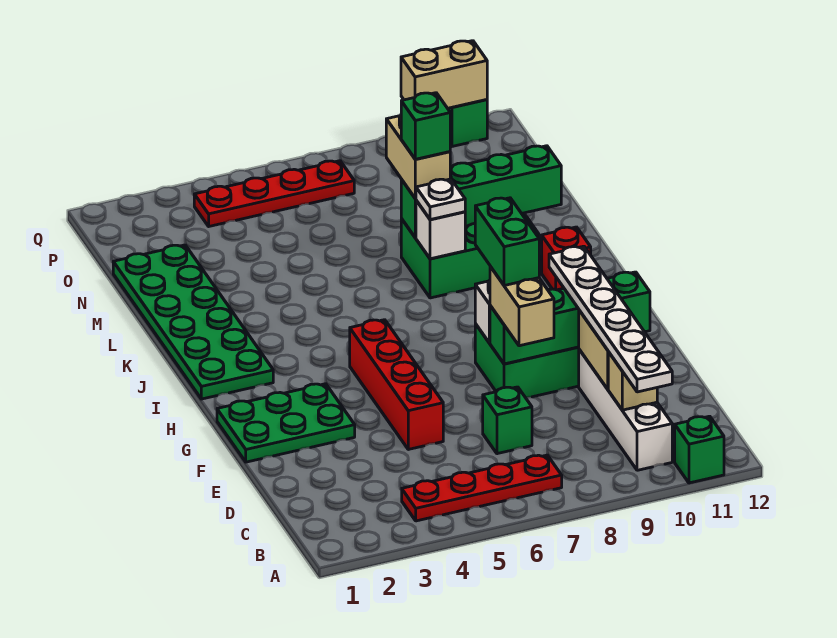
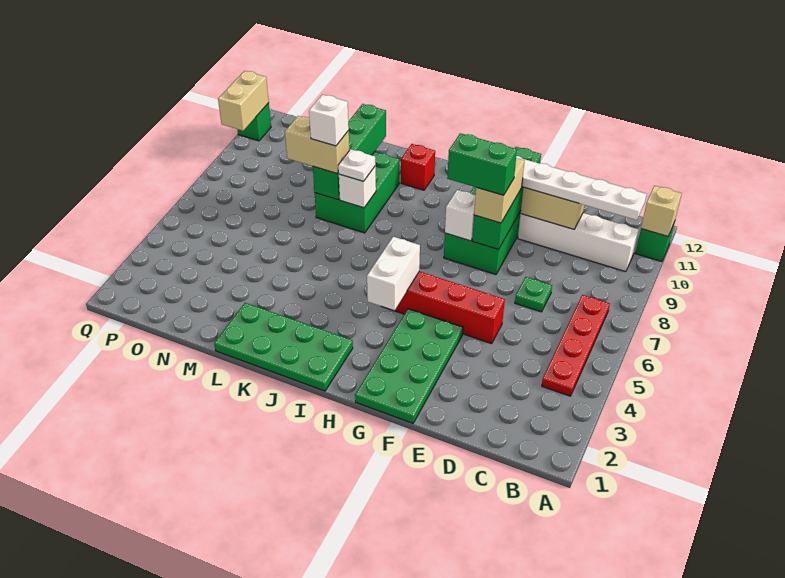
tan 1x1 brick [608,352,657,410] -> tan 1x1 brick moved to [641,186,682,236]
green 1x1 brick [483,387,532,454] -> green 1x1 plate [515,277,552,312]
tan 1x2 brick [490,266,554,346] -> tan 1x2 brick turned to [474,158,525,223]
green 2x3 plate [217,384,355,462] -> green 2x4 plate [355,309,463,423]
none -> white 1x2 brick [367,237,420,311]
green 2x6 plate [113,245,273,399] -> green 2x4 plate [214,303,353,391]
green 1x1 brick [401,93,450,159] -> white 1x1 brick [309,95,349,146]
red 1x4 plate [194,161,354,226] -> none

